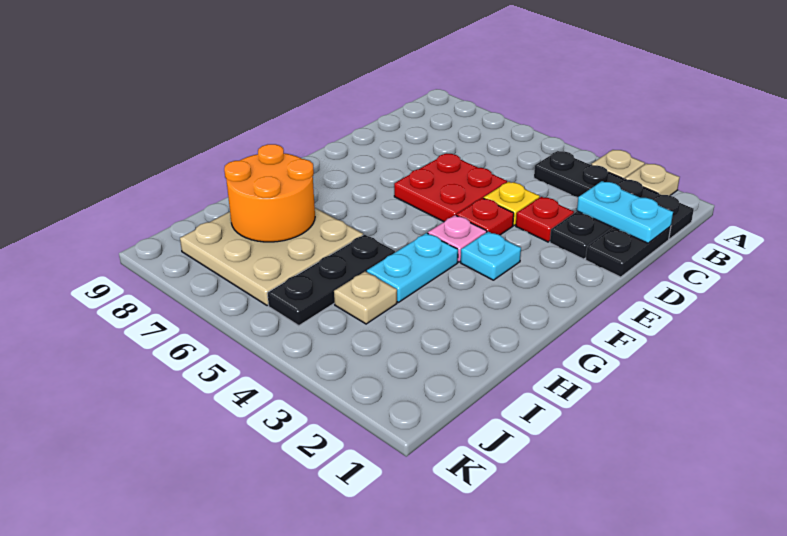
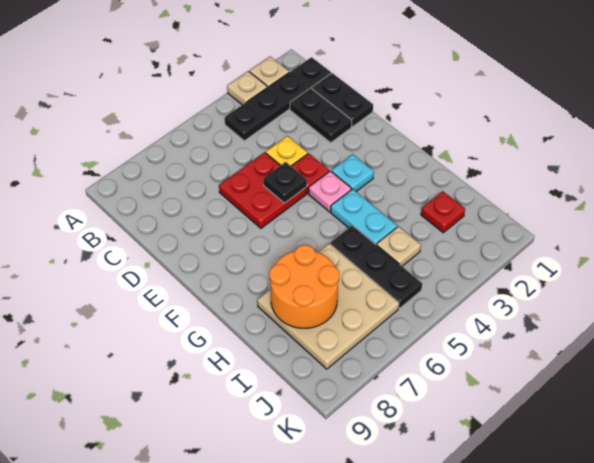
cyan 1x2 plate [577,181,673,243] -> none
red 1x1 plate [516,197,574,242] -> red 1x1 plate moved to [421,191,465,233]
none -> black 1x1 plate [263,162,307,203]

